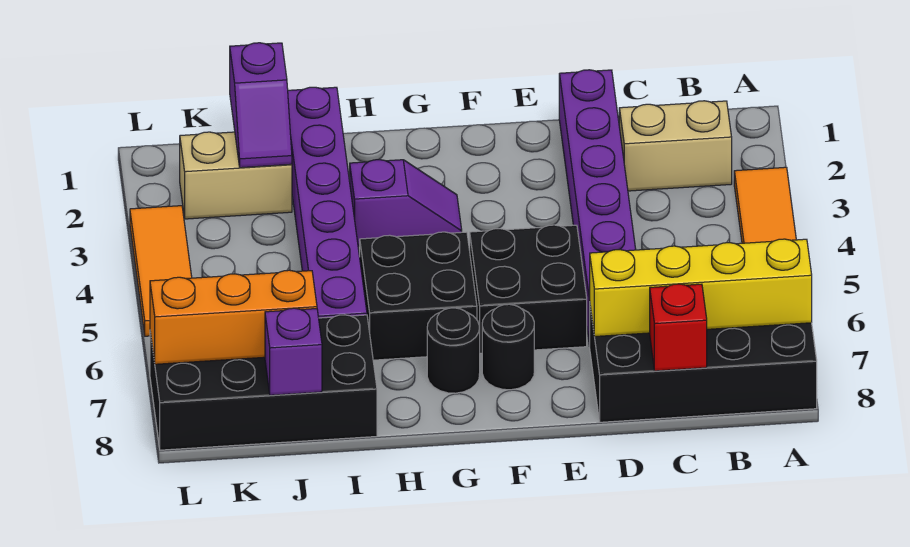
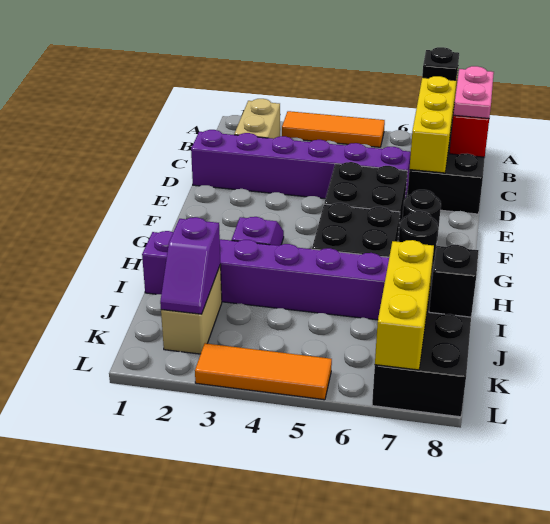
none -> black 1x1 plate [422,47,459,80]
none -> pink 1x2 plate [453,66,494,118]
purple 1x2 slope [230,43,292,168] -> purple 1x2 slope turned to [160,217,220,314]
orange 1x3 brick [150,270,317,364] -> yellow 1x3 brick [375,240,434,370]
purple 1x1 brick [265,308,322,395] -> black 1x1 brick [429,245,479,317]

